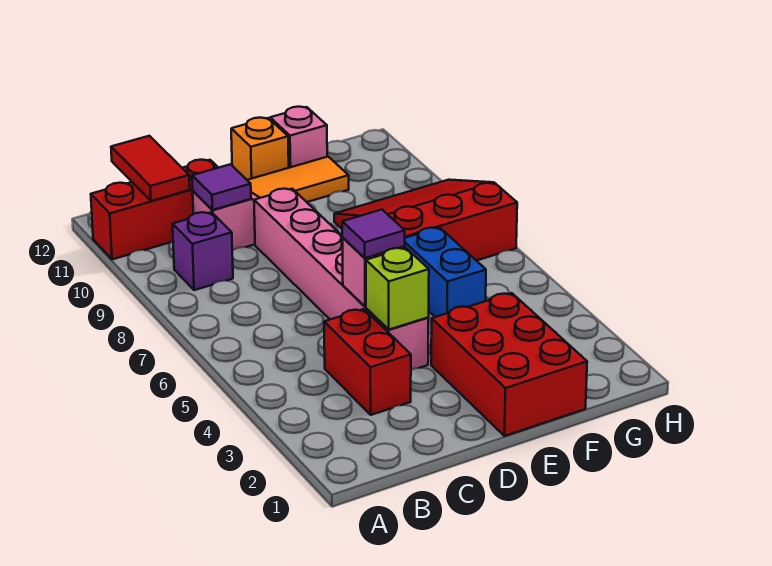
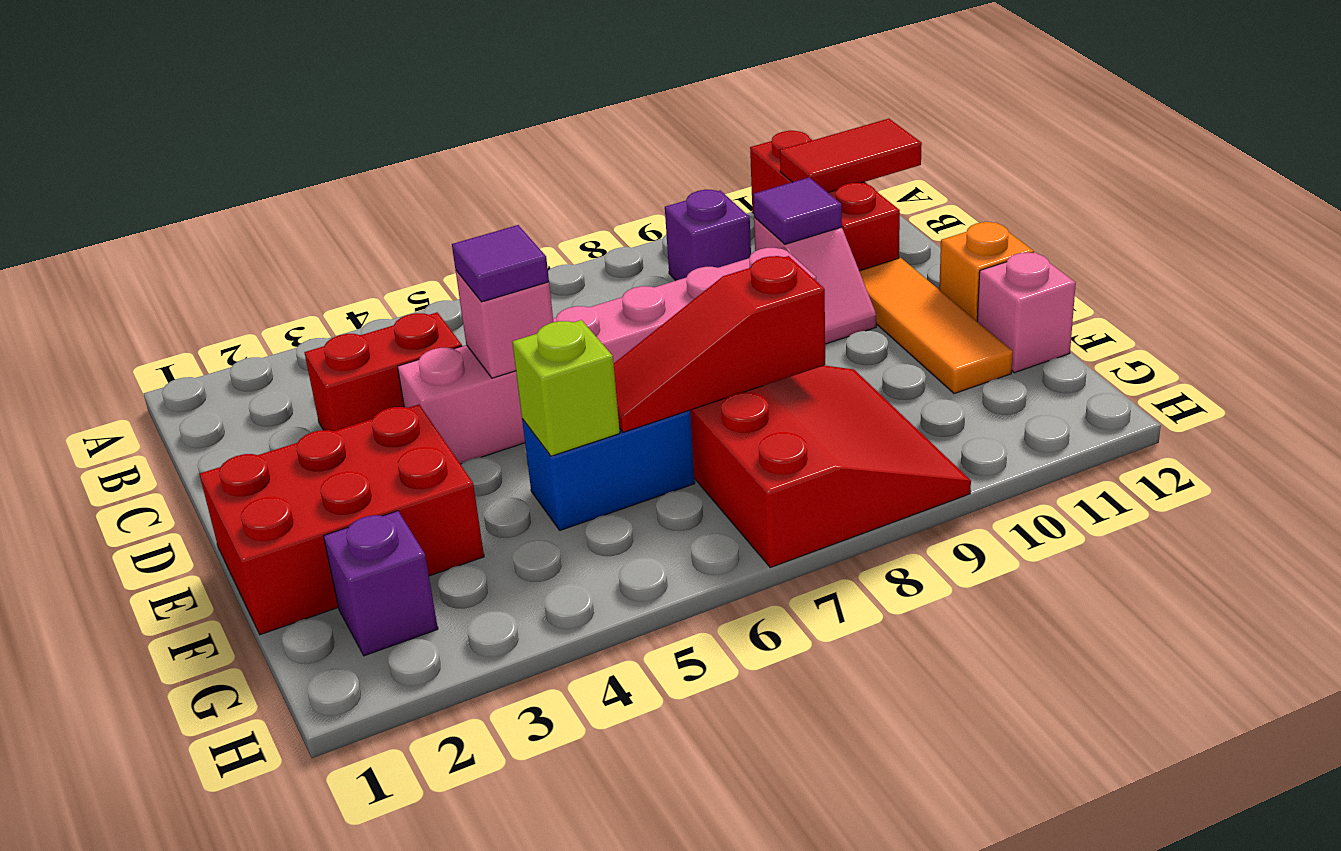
lime 1x1 brick [366,248,429,330] -> lime 1x1 brick moved to [512,320,620,456]
none -> red 1x3 slope [614,256,825,432]
none -> purple 1x1 brick [324,511,438,656]

